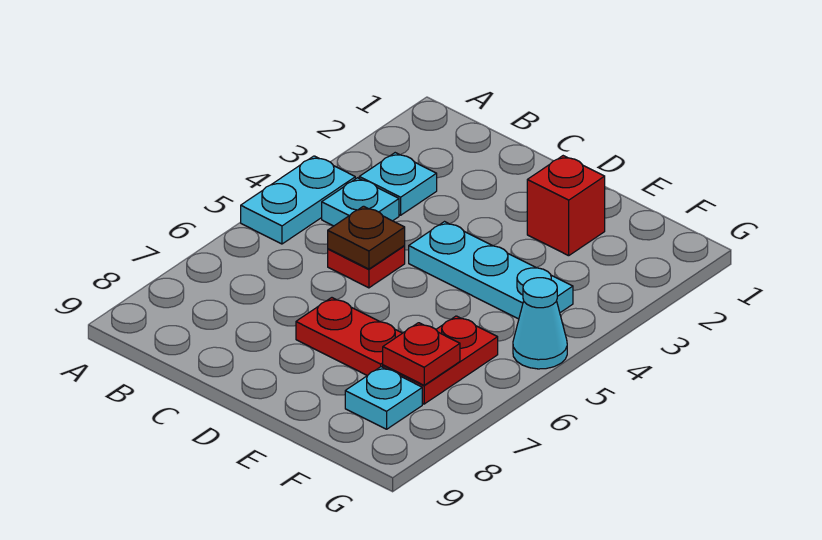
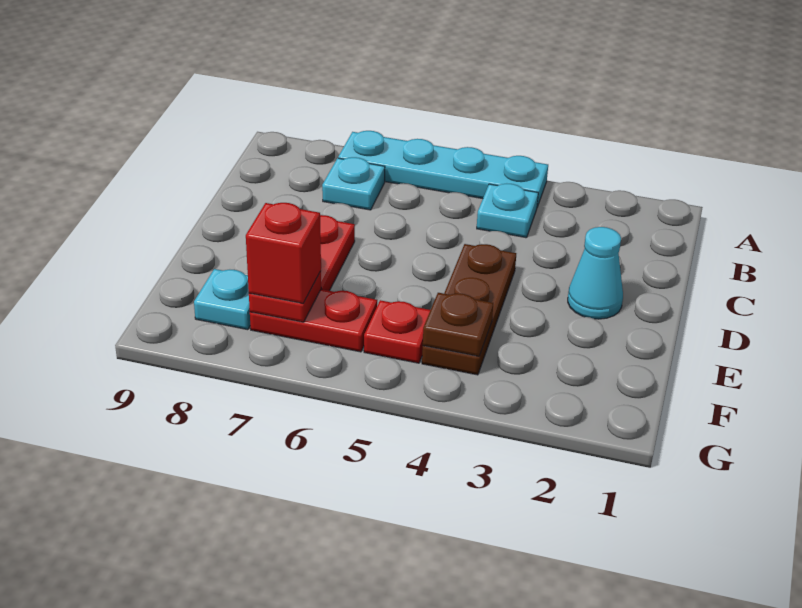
cyan 1x2 plate [241,156,355,244] -> cyan 1x4 plate [338,131,548,207]
cyan 1x1 plate [359,153,437,215] -> cyan 1x1 plate moved to [322,157,385,210]
red 1x1 plate [328,246,405,288] -> red 1x1 plate moved to [364,300,430,363]
brown 1x1 plate [328,206,405,269] -> brown 1x1 plate moved to [423,293,493,356]
cyan 1x3 plate [409,222,573,319] -> brown 1x3 plate [422,244,516,375]
red 1x1 brick [527,156,605,256] -> red 1x1 brick moved to [246,203,321,303]
cyan 1x1 cone [513,278,567,369] -> cyan 1x1 cone moved to [568,227,623,319]

